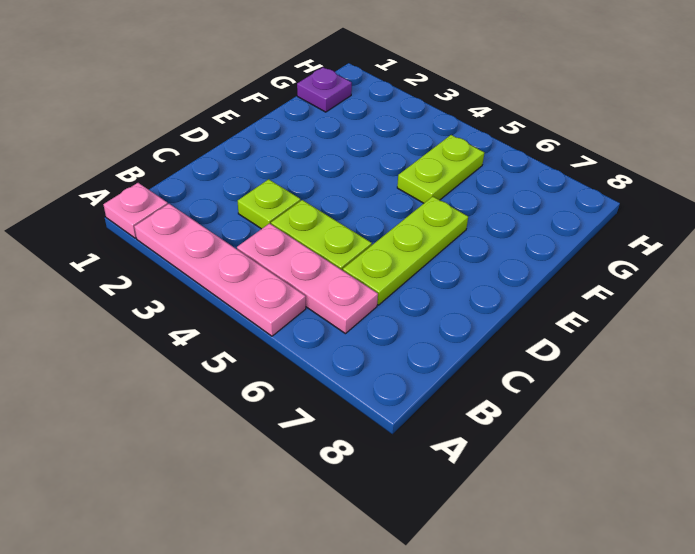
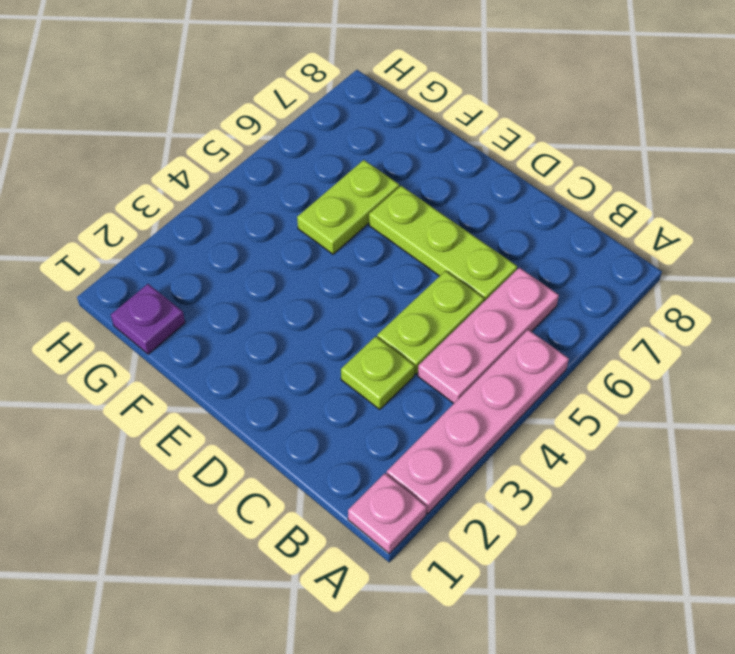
lime 1x2 plate [397,135,484,203] -> lime 1x2 plate turned to [297,160,399,254]

